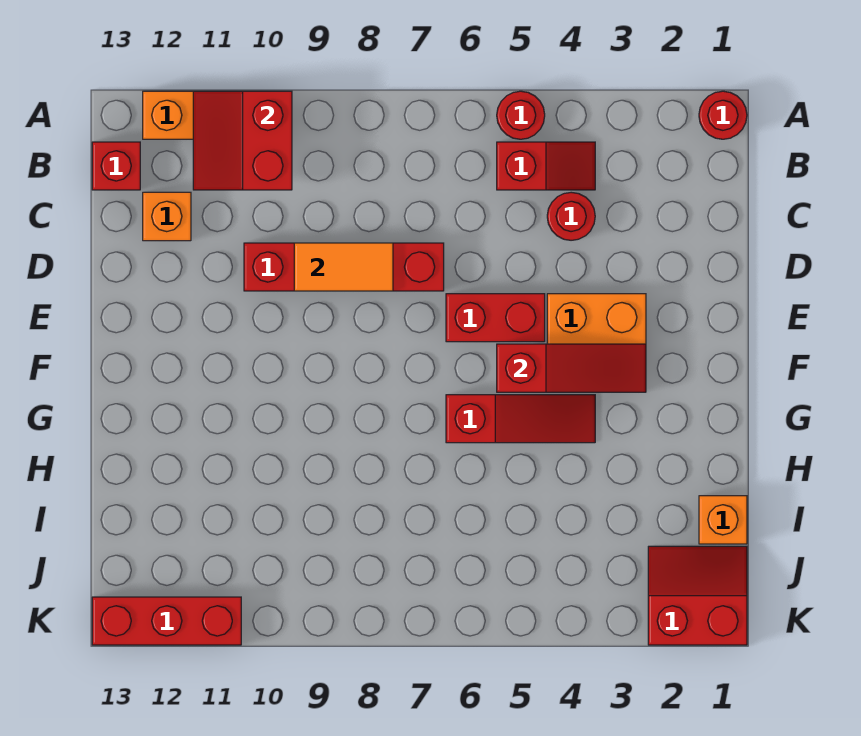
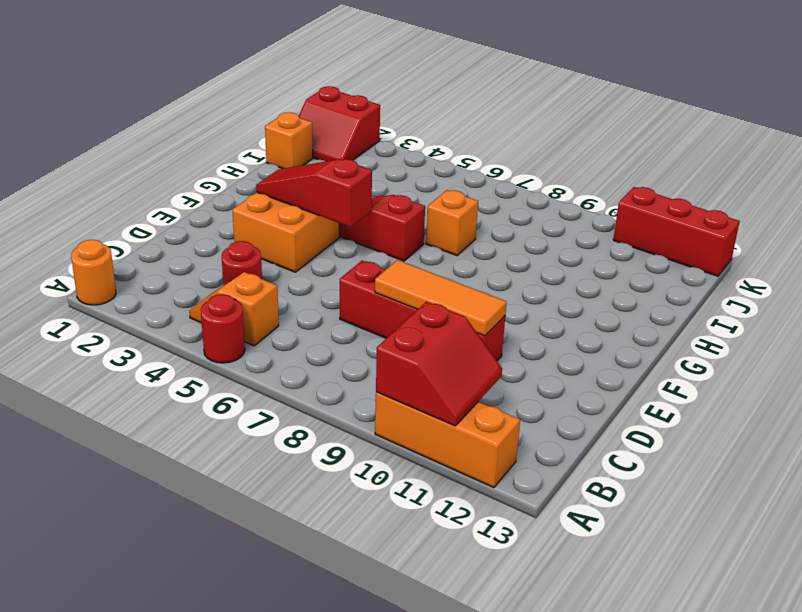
red 1x1 round brick [699,91,747,139] -> orange 1x1 round brick [71,240,116,305]
red 1x2 slope [497,142,595,190] -> orange 1x2 slope [189,272,279,346]
red 1x1 brick [92,142,140,190] -> none
orange 1x1 brick [143,192,191,241] -> orange 1x1 brick moved to [426,190,478,255]
orange 1x2 tile [294,243,393,291] -> orange 1x3 tile [375,260,507,336]
red 1x2 brick [446,294,545,342] -> none

